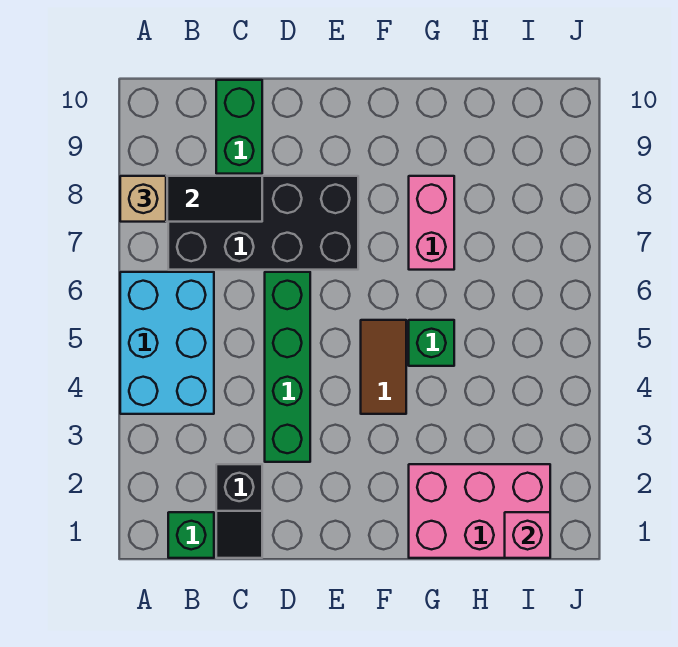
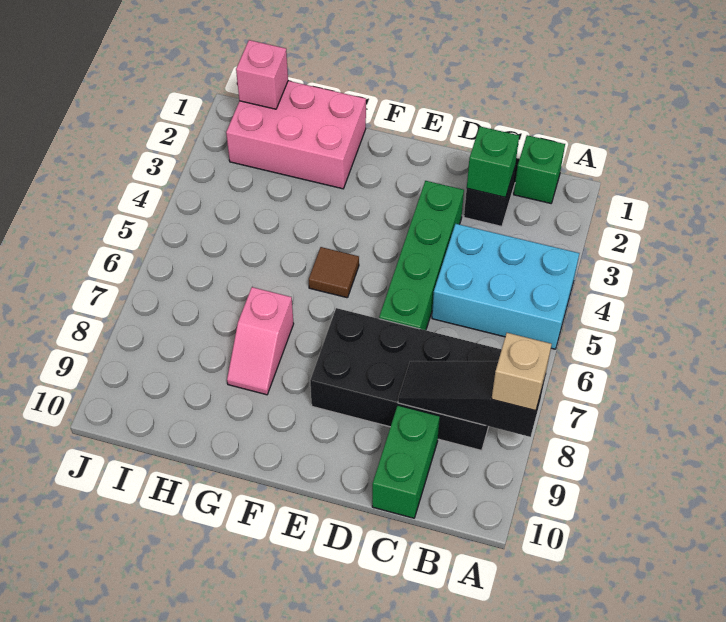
cyan 2x3 brick [120,272,214,414] -> cyan 2x3 brick turned to [432,224,579,349]
brown 1x2 tile [361,320,406,414] -> brown 1x1 tile [309,247,359,298]
green 1x1 brick [409,320,454,366] -> green 1x1 brick moved to [467,127,519,197]
pink 1x2 brick [409,176,454,270] -> pink 1x2 slope [227,287,294,395]

